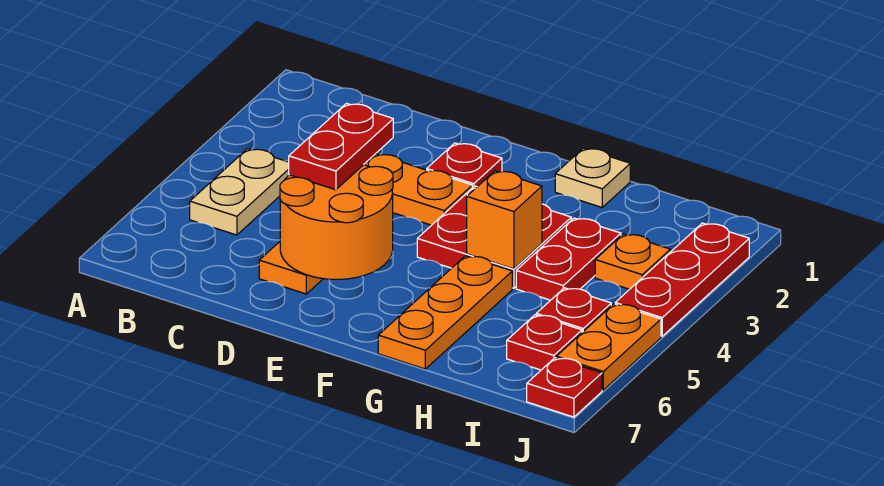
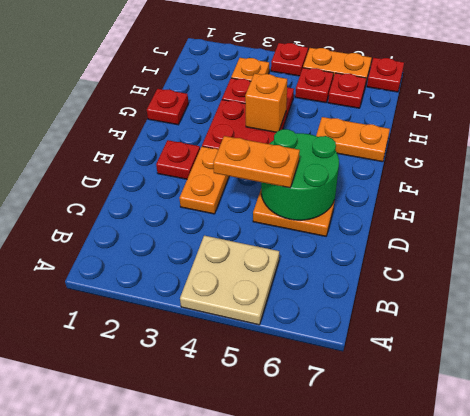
tan 1x2 plate [190,149,289,235] -> tan 2x2 plate [180,236,279,325]
red 1x2 plate [289,103,393,190] -> orange 1x2 plate [213,136,300,188]
orange 2x2 round brick [280,165,393,279] -> green 2x2 round brick [261,129,339,220]
tan 1x1 plate [555,148,630,207] -> red 1x1 plate [147,89,188,125]
orange 1x3 plate [378,256,512,369] -> orange 1x2 plate [316,117,390,162]
red 1x3 plate [615,223,749,336] -> red 1x1 plate [271,43,308,76]

